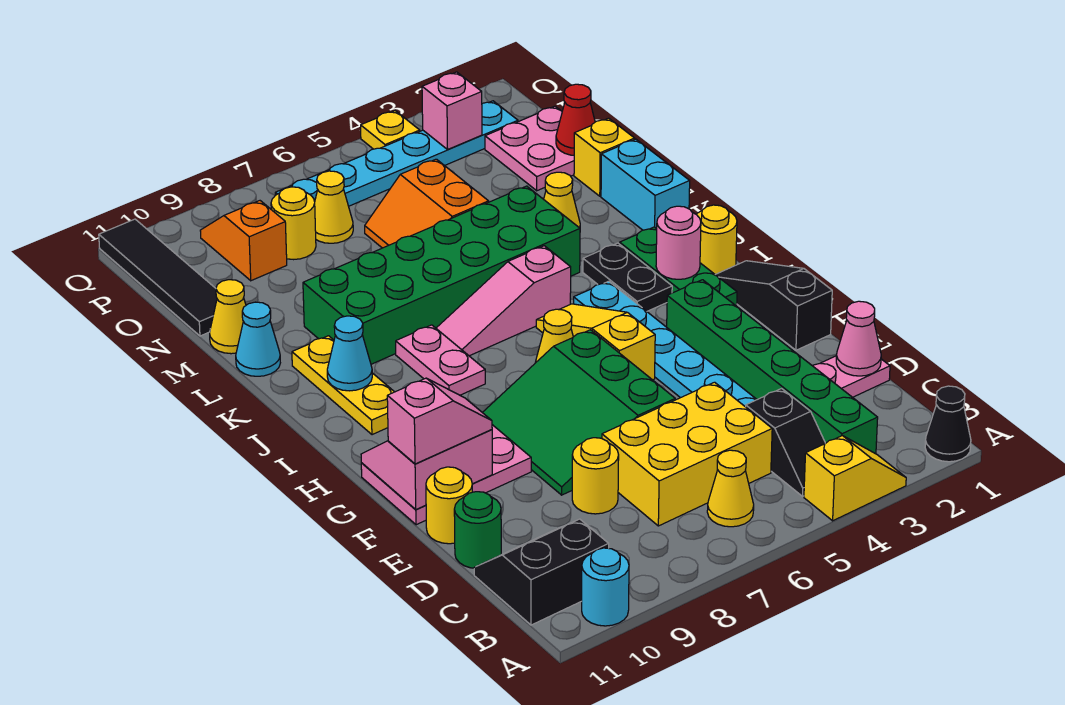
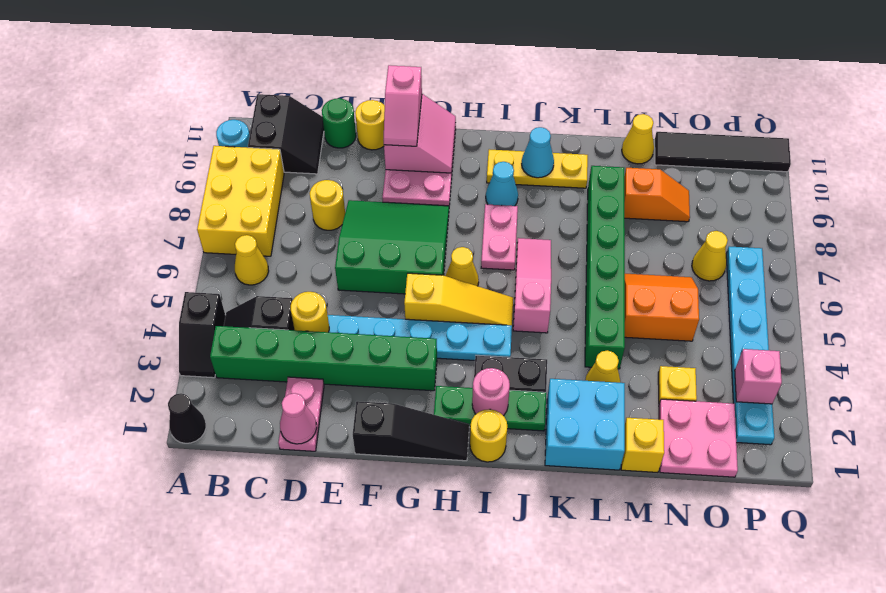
yellow 1x2 slope [804,436,906,521] -> black 1x2 slope [179,292,226,378]
yellow 2x3 brick [602,382,772,526] -> yellow 2x3 brick moved to [197,146,284,256]
pink 1x2 plate [396,325,485,395] -> pink 1x2 plate turned to [481,204,518,270]
cyan 1x2 brick [601,139,690,230] -> cyan 2x2 brick [545,379,625,470]
green 2x6 brick [303,186,580,364] -> green 1x6 brick [585,166,625,369]
cyan 1x1 cone [236,302,280,376] -> cyan 1x1 cone moved to [486,162,518,206]
red 1x1 cone [556,84,595,155] -> none
yellow 1x1 round brick [271,187,316,260] -> yellow 1x1 round brick moved to [291,292,329,332]
orange 1x2 slope [200,201,287,281] -> orange 1x2 slope moved to [624,168,690,222]
yellow 1x1 plate [361,111,420,149] -> yellow 1x1 plate moved to [658,366,697,403]

